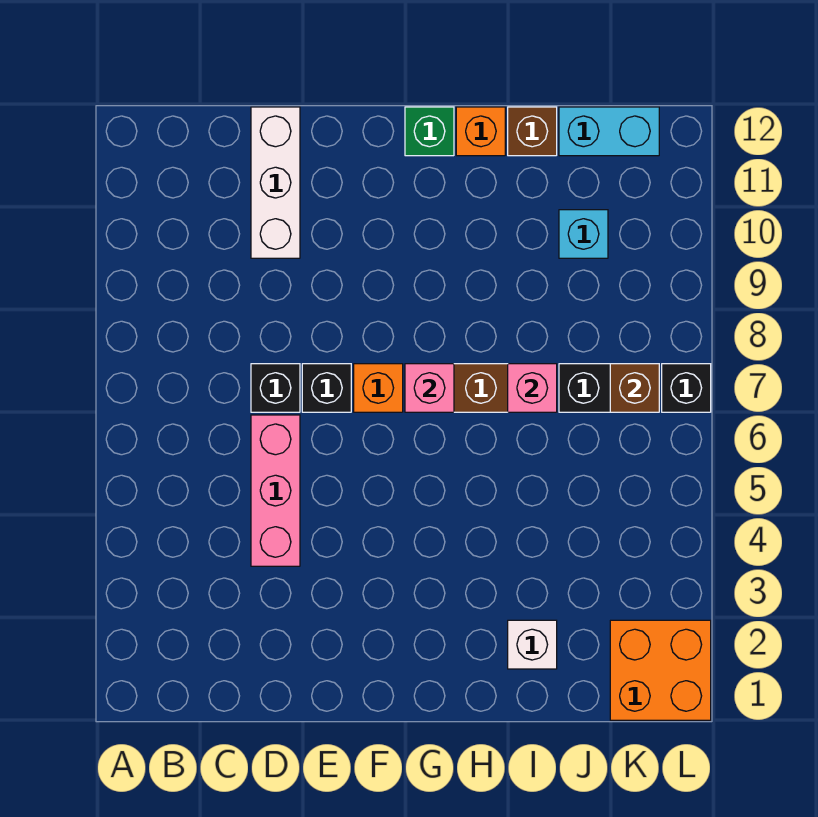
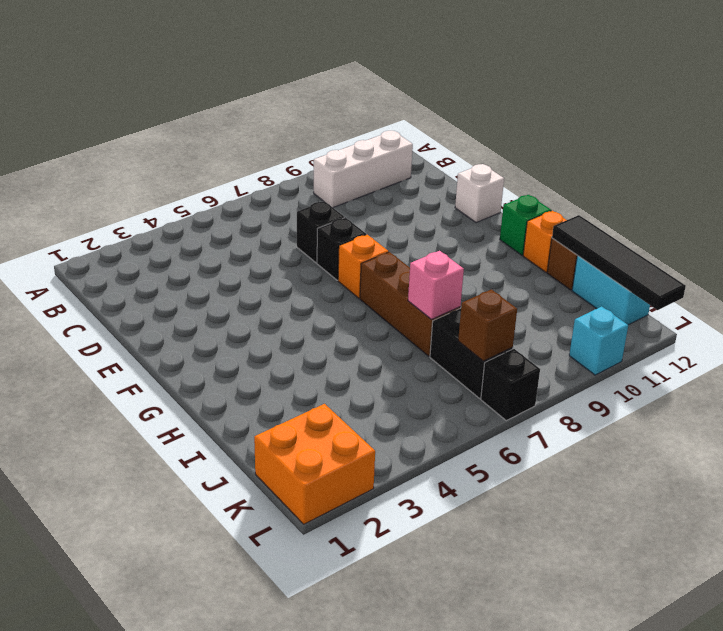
pink 1x3 brick [251,415,300,566] -> none
white 1x3 brick [251,107,300,258] -> white 1x3 brick moved to [314,131,413,207]
pink 1x1 brick [405,364,454,412] -> none
white 1x1 brick [508,620,557,669] -> white 1x1 brick moved to [455,164,504,223]
none -> black 1x4 tile [552,215,686,310]
cyan 1x1 brick [559,210,608,258] -> cyan 1x1 brick moved to [569,306,628,375]

